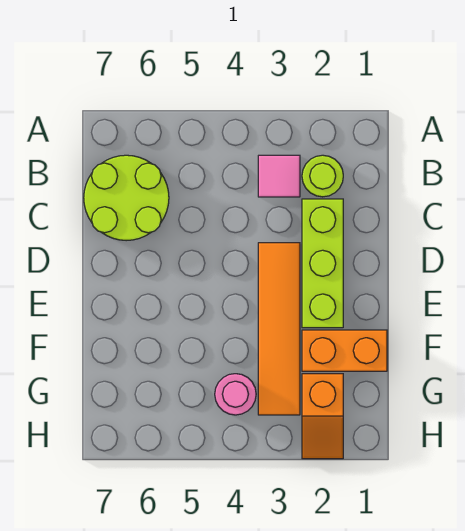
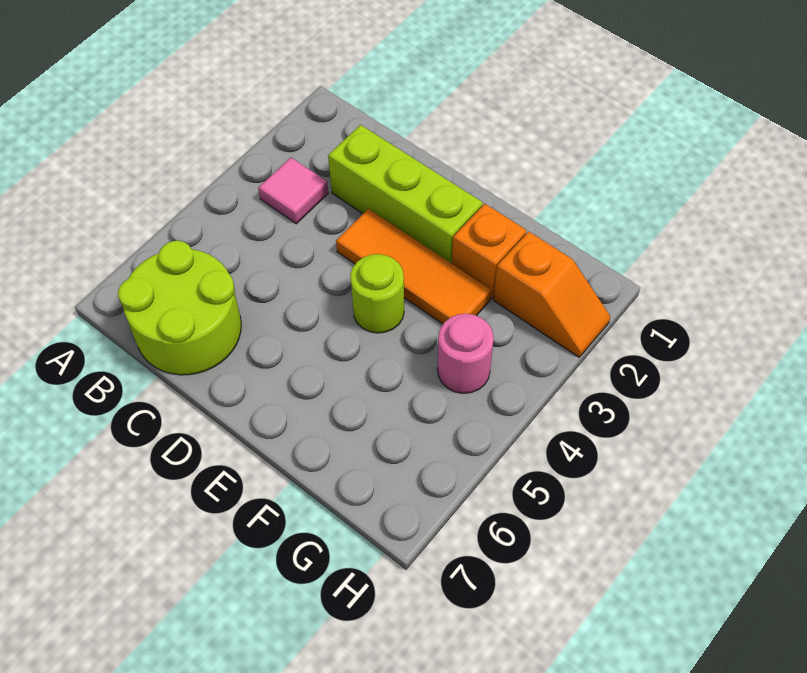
lime 1x1 round brick [302,155,343,197] -> lime 1x1 round brick moved to [350,254,404,333]
orange 1x4 tile [258,243,300,415] -> orange 1x3 tile [336,209,491,324]
orange 1x2 brick [302,330,387,371] -> orange 1x1 brick [452,204,526,299]

